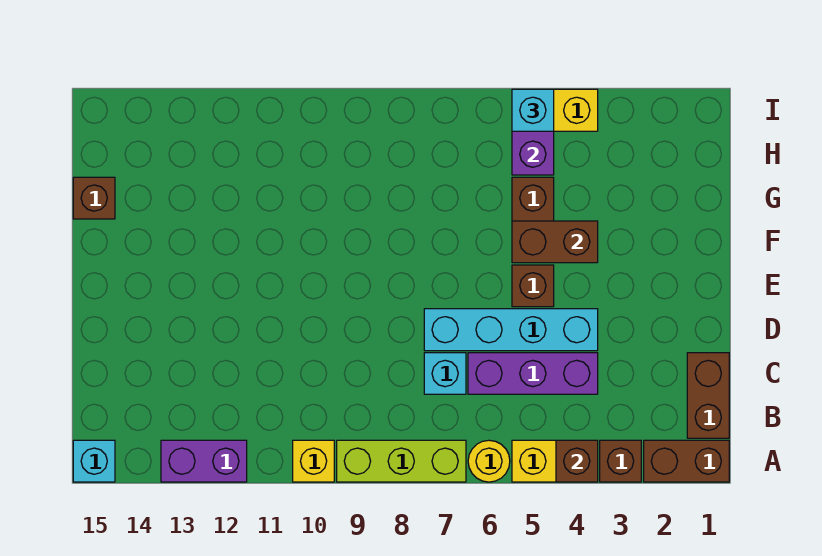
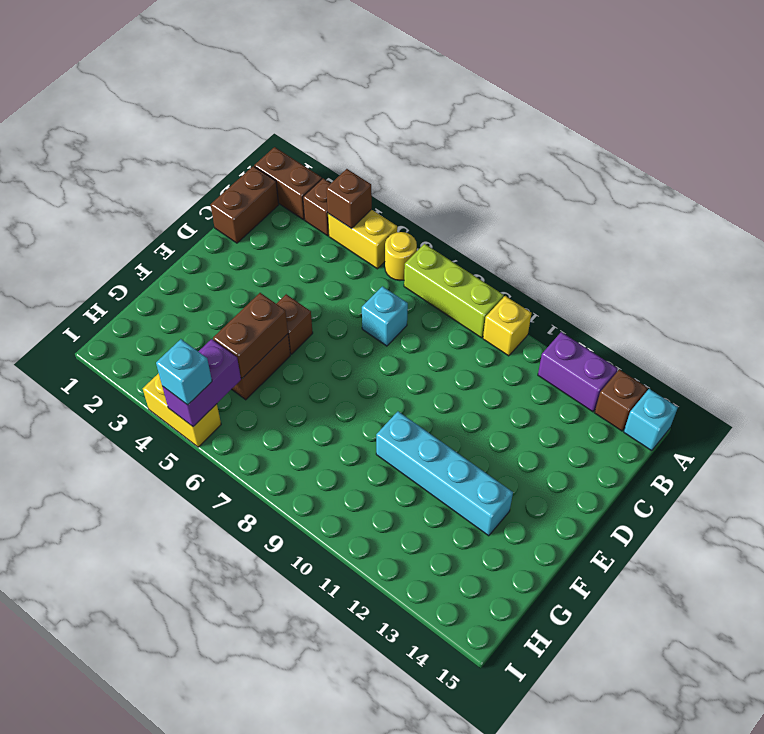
purple 1x3 brick [468,353,598,394] -> none
cyan 1x4 brick [424,309,598,351] -> cyan 1x4 brick moved to [376,411,513,536]
brown 1x2 brick [512,221,598,263] -> brown 1x2 brick turned to [213,293,288,378]
brown 1x1 brick [73,177,115,219] -> brown 1x1 brick moved to [595,370,647,431]

